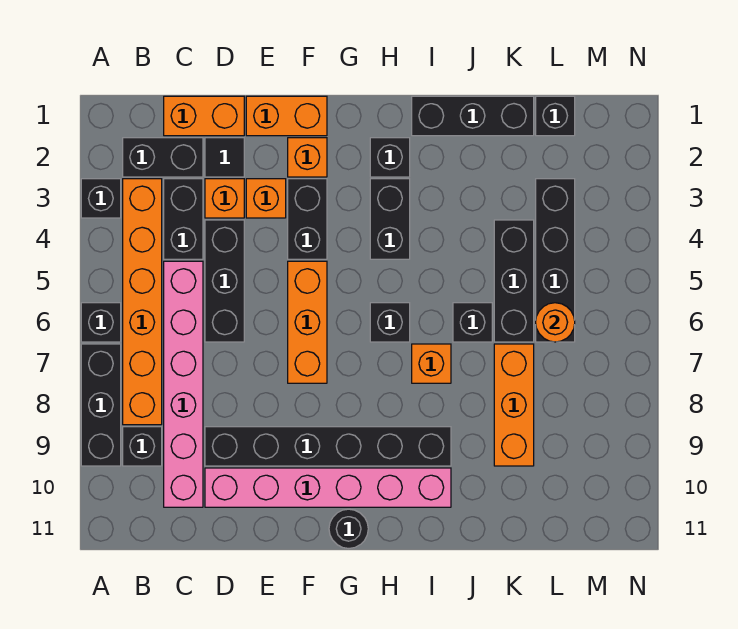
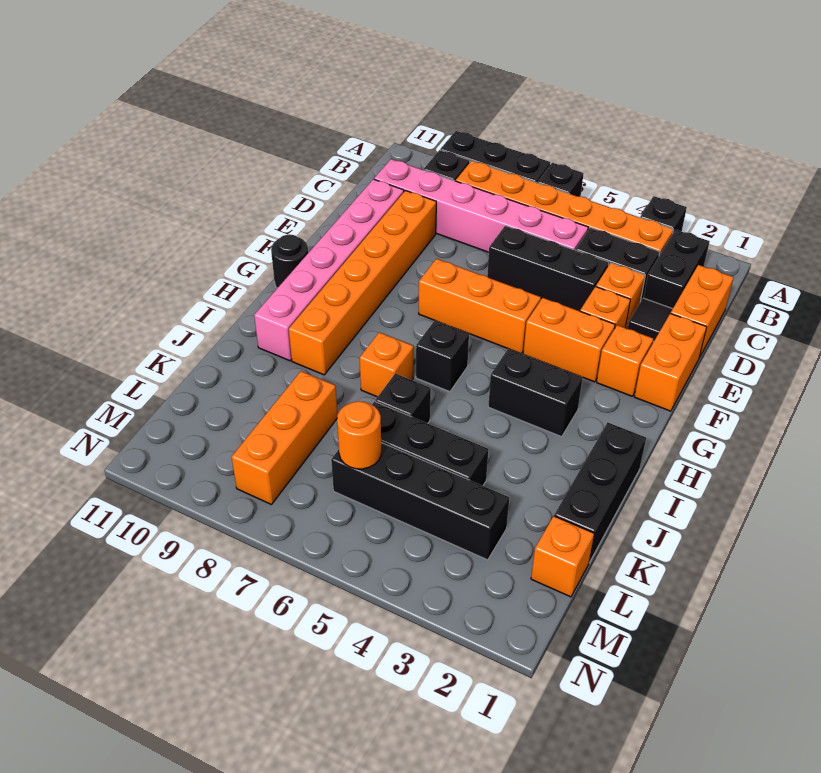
black 1x6 brick [205,427,451,466] -> orange 1x6 brick [289,191,436,375]
black 1x2 brick [288,179,327,259] -> orange 1x2 brick [523,298,615,382]
black 1x1 brick [370,138,410,177] -> none
orange 1x3 brick [494,344,534,466] -> orange 1x3 brick turned to [232,371,337,505]
black 1x1 brick [536,96,575,136] -> orange 1x1 brick [531,516,594,597]

